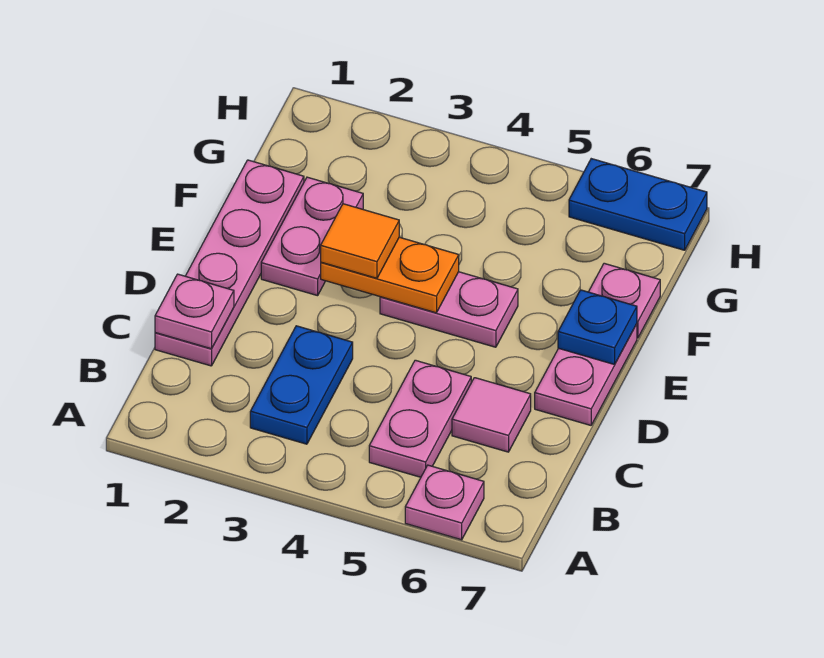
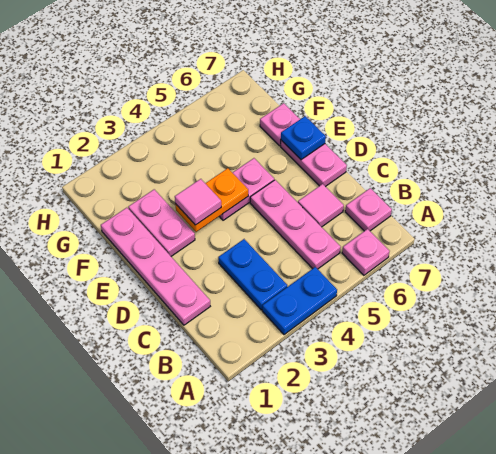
pink 1x2 plate [369,360,471,477] -> pink 1x3 plate [250,180,340,269]
pink 1x1 plate [155,274,234,349] -> pink 1x1 plate moved to [345,188,392,231]
orange 1x1 tile [321,204,399,278] -> pink 1x1 tile [175,179,221,225]
blue 1x2 plate [569,159,707,250] -> blue 1x2 plate moved to [262,267,337,335]

